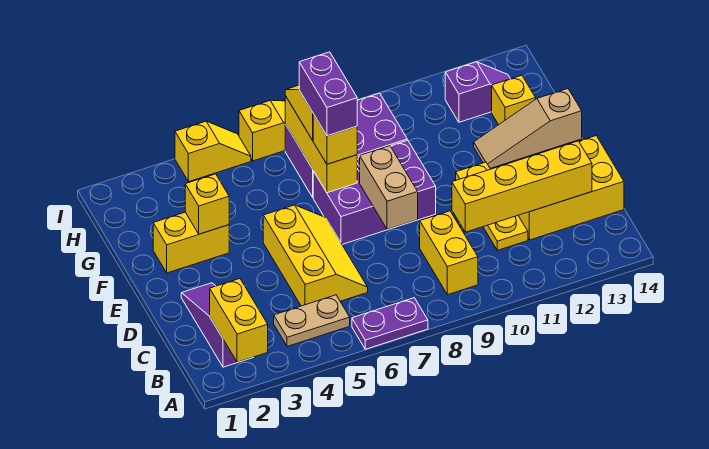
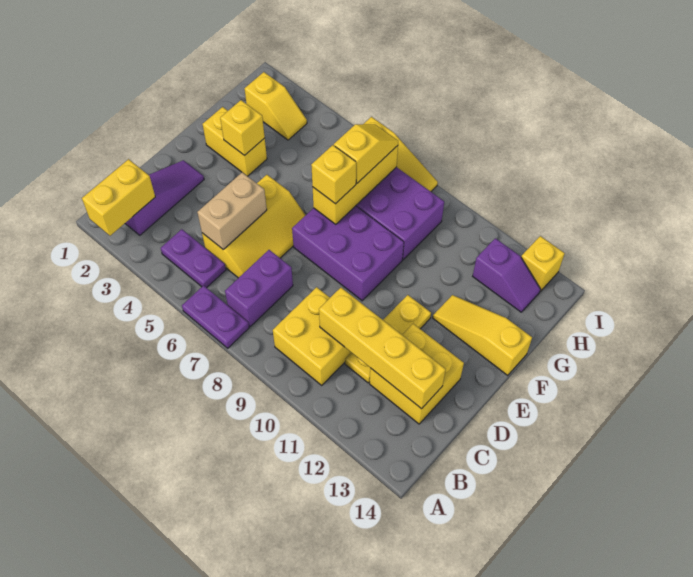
tan 1x2 plate [274,295,350,347] -> purple 1x2 plate [161,229,226,288]
yellow 1x2 brick [420,211,478,295] -> yellow 2x2 brick [273,287,351,385]
yellow 2x3 brick [518,136,624,240] -> yellow 2x2 brick [370,324,464,424]
tan 1x2 brick [360,146,418,229] -> tan 1x2 brick moved to [197,172,267,250]
purple 1x2 brick [299,52,357,136] -> purple 1x2 brick moved to [225,250,293,326]
tan 1x3 slope [474,89,582,168] -> yellow 1x3 slope [433,295,532,376]
yellow 1x1 brick [492,75,536,125] -> yellow 1x1 brick moved to [521,236,565,291]
yellow 1x2 slope [175,121,251,182] -> yellow 1x2 slope moved to [245,72,307,140]

